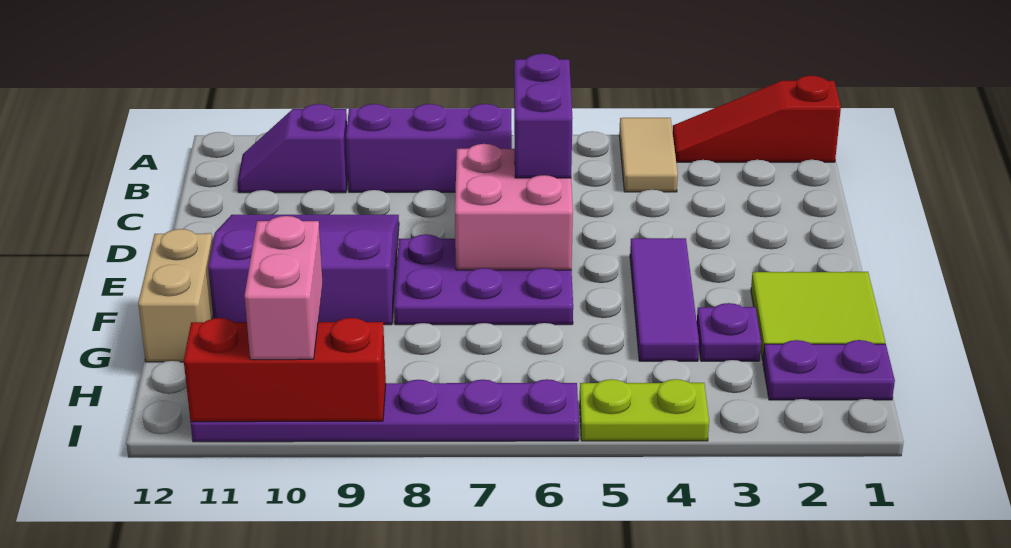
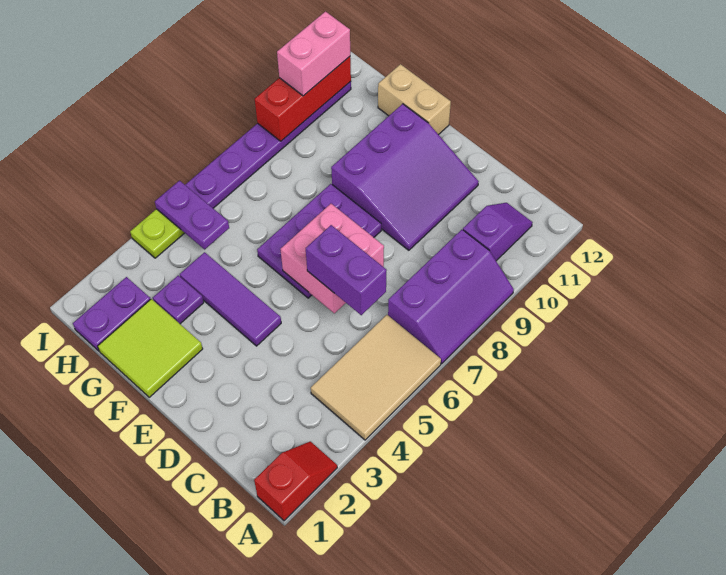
red 1x3 slope [672,76,841,162] -> red 1x2 slope [254,441,337,521]
tan 1x2 tile [619,118,678,192] -> tan 2x3 tile [311,315,441,440]
none -> purple 1x2 plate [155,181,229,249]
pink 1x2 brick [245,216,323,360] -> pink 1x2 brick turned to [277,12,350,96]

